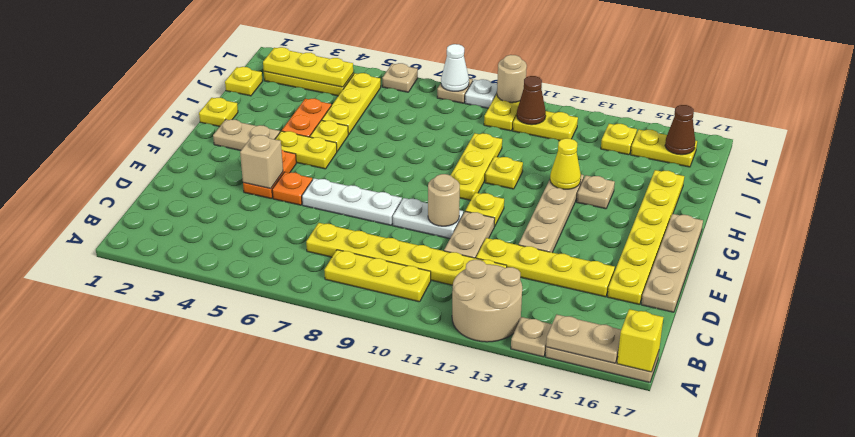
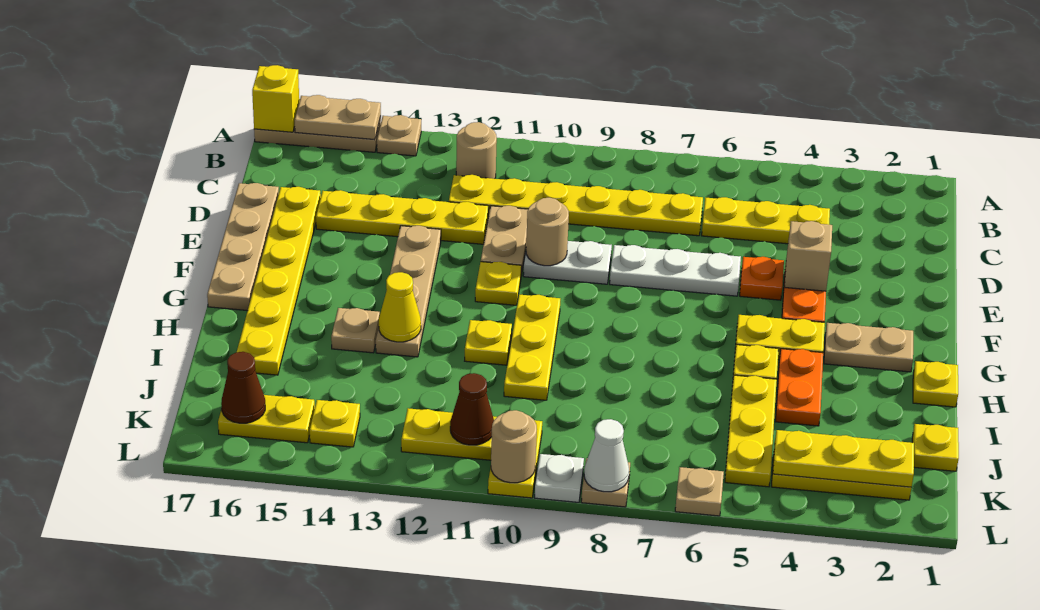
tan 2x2 round brick [452,260,522,342] -> tan 1x1 round brick [456,122,497,179]
yellow 1x3 plate [324,250,431,302] -> yellow 1x3 plate moved to [702,197,830,244]

